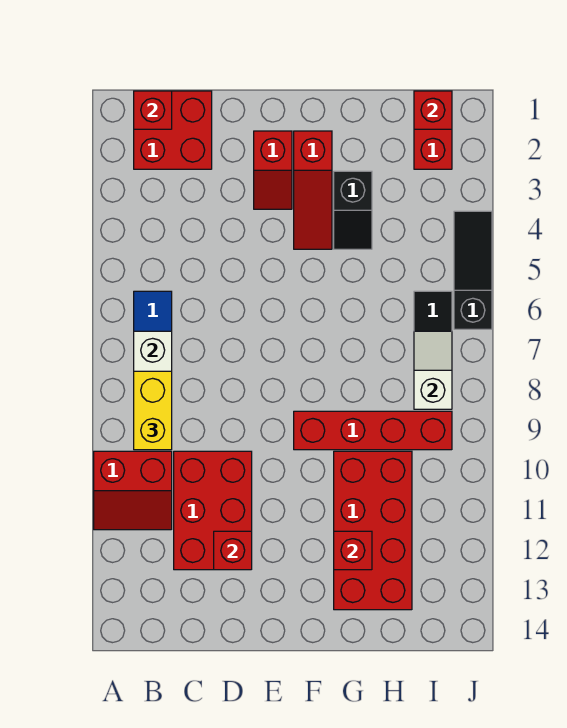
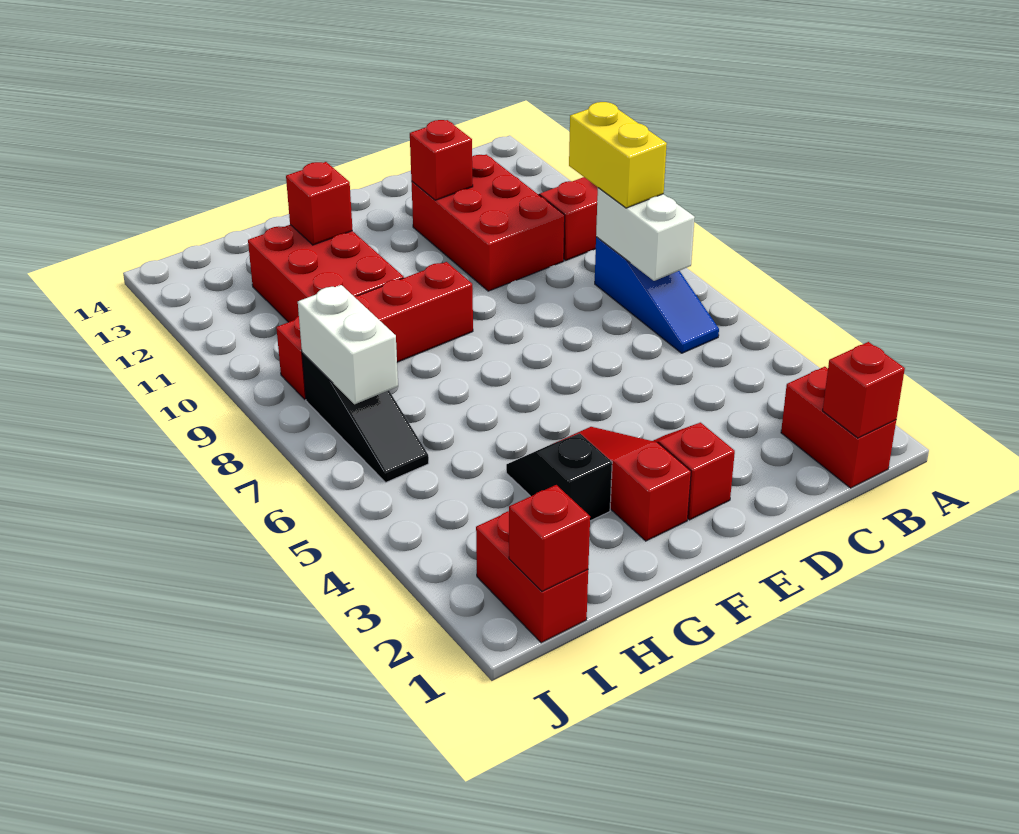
red 2x2 brick [134,91,212,169] -> red 1x2 brick [781,367,896,488]
red 2x4 brick [334,451,412,610] -> red 2x3 brick [248,225,404,322]
white 1x2 slope [414,331,452,409] -> white 1x2 brick [298,285,398,404]
black 1x3 slope [454,211,492,329] -> none

